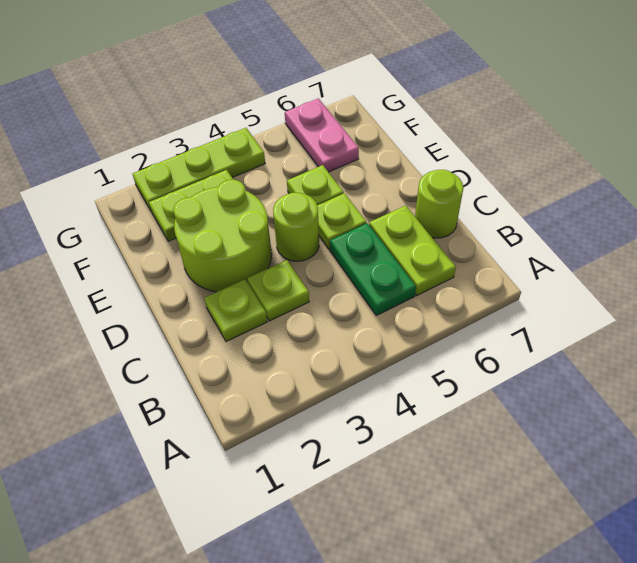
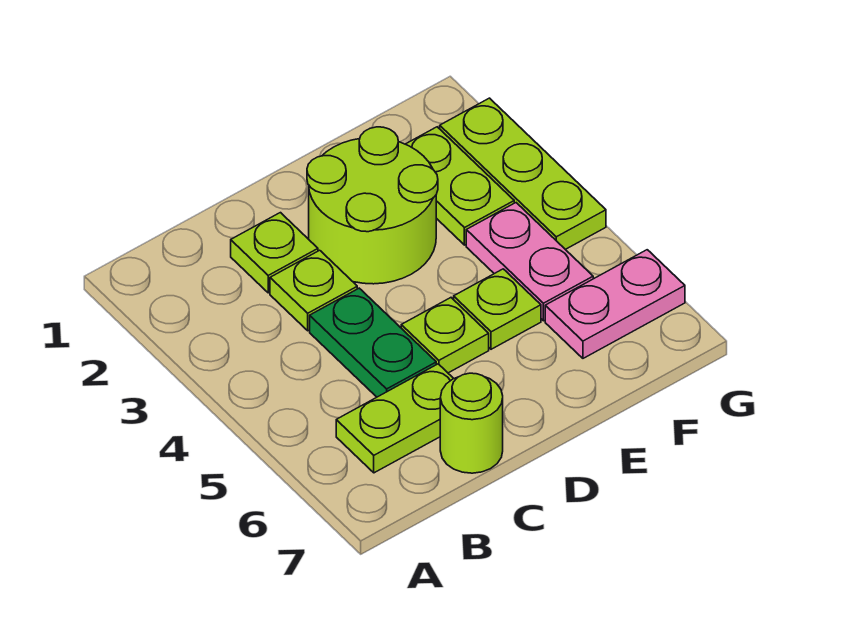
green 1x2 plate [330,223,416,315] -> green 1x2 plate turned to [310,288,436,397]
lime 1x1 round brick [273,193,319,261] -> none
none -> pink 1x2 plate [466,203,593,321]

